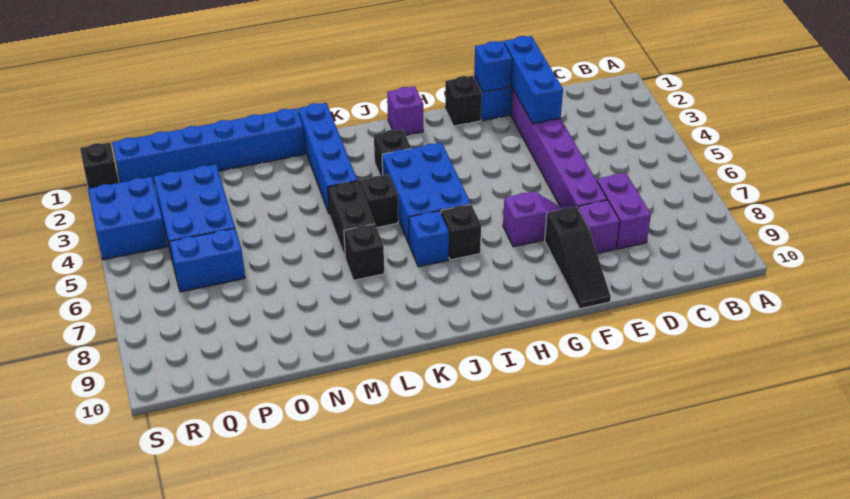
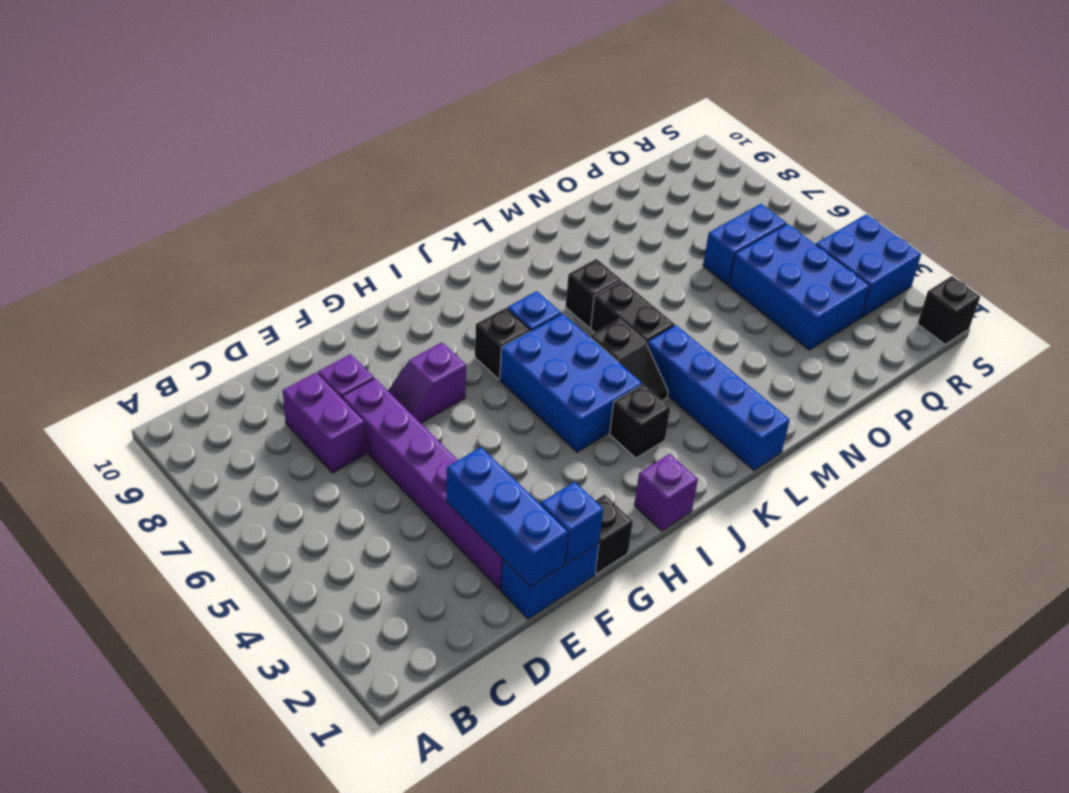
black 1x3 slope [545,207,611,309] -> none
blue 1x6 brick [112,108,305,183] -> none

